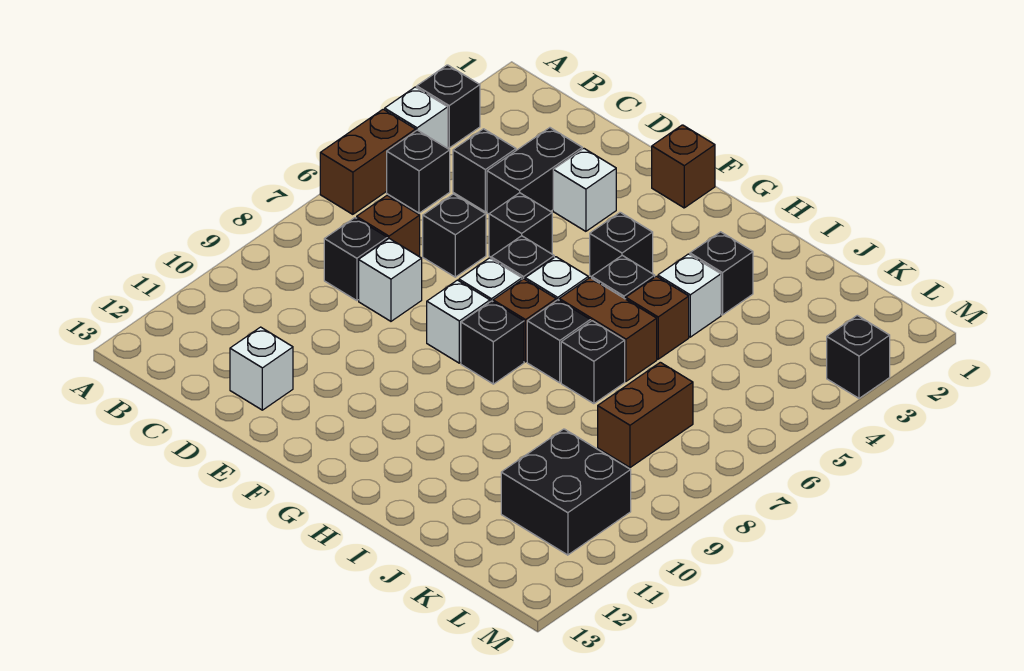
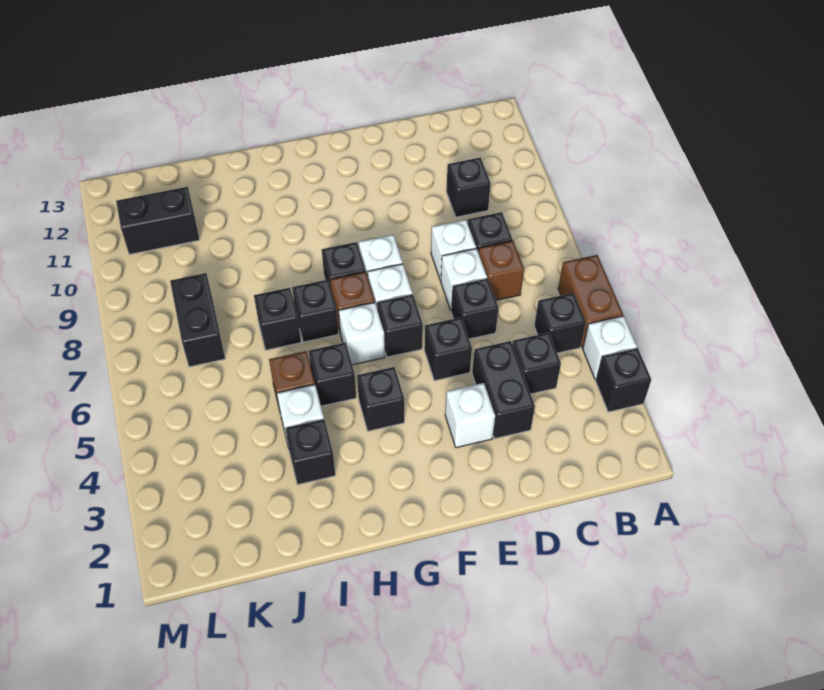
white 1x1 brick [230,327,293,410] -> white 1x1 brick moved to [441,248,487,310]
brown 1x1 brick [652,125,715,208] -> none
brown 1x2 brick [559,278,657,381] -> none
brown 1x2 brick [598,362,693,468] -> black 1x2 brick [170,273,225,367]
black 2x2 brick [501,429,631,555] -> black 1x2 brick [116,187,200,255]
black 1x1 brick [827,315,890,398] -> black 1x1 brick moved to [446,158,491,217]

